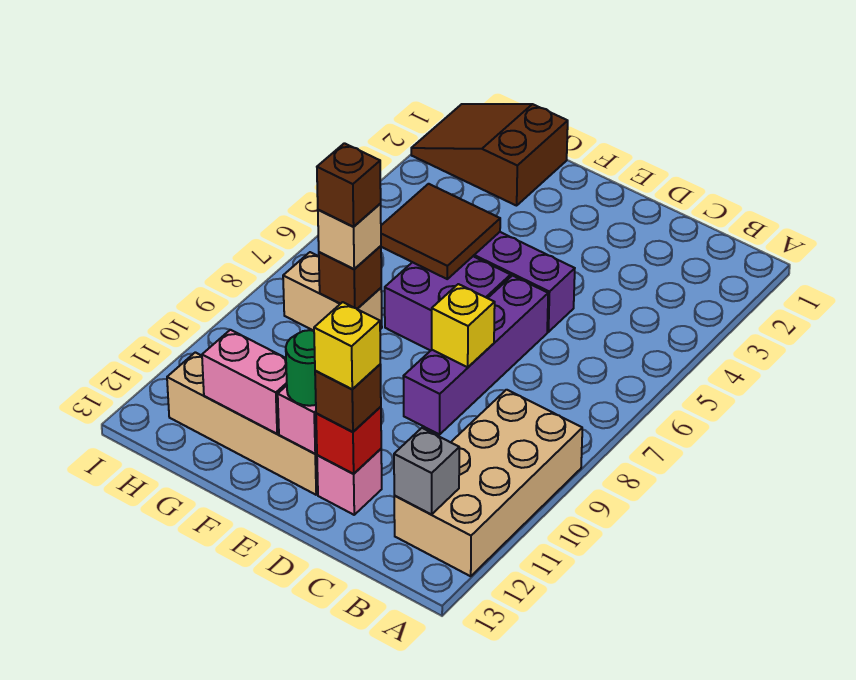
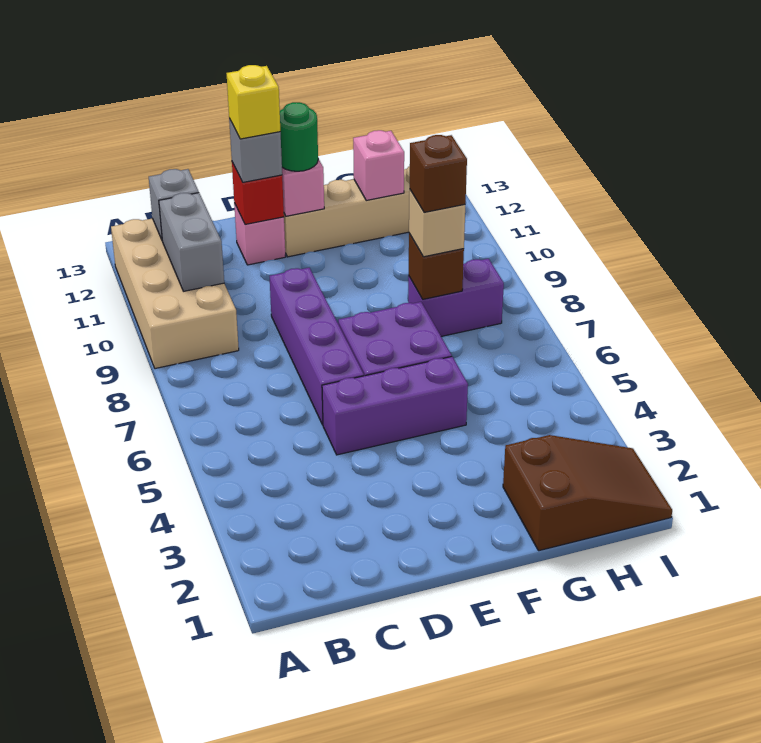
none -> grey 1x2 brick [159,193,224,291]
yellow 1x1 brick [432,284,495,367] -> none
brown 1x1 brick [315,364,381,432] -> grey 1x1 brick [229,119,282,182]
brown 2x2 tile [381,184,500,279] -> none
pink 1x2 brick [202,330,287,434] -> pink 1x1 brick [353,130,404,200]
tan 1x2 brick [283,252,382,331] -> purple 1x2 brick [408,259,504,336]

